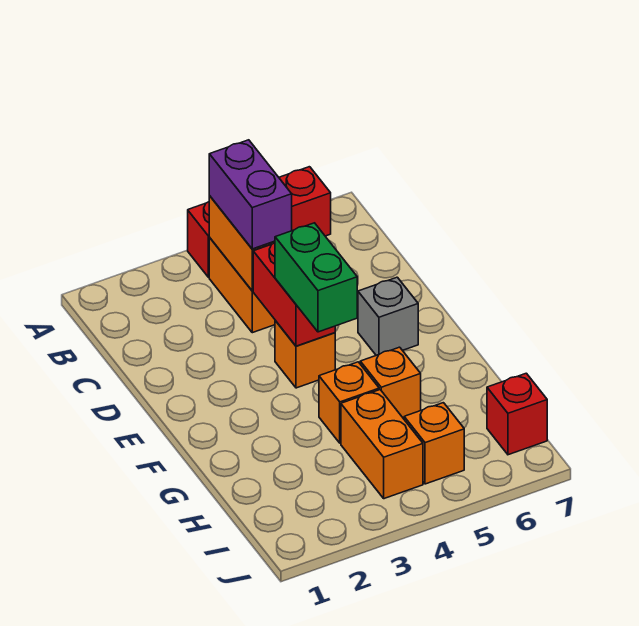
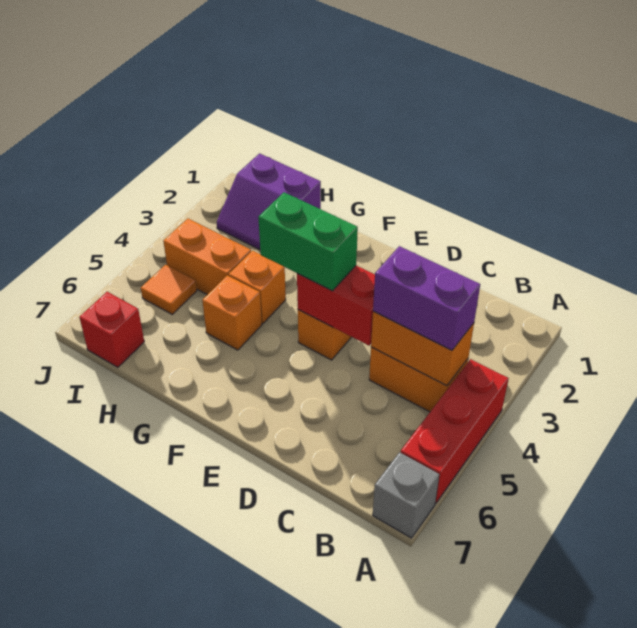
grey 1x1 brick [358,277,418,355] -> grey 1x1 brick moved to [373,452,439,538]
none -> purple 2x2 slope [217,153,321,250]
orange 1x1 brick [404,403,464,484] -> orange 1x1 tile [141,265,197,314]

